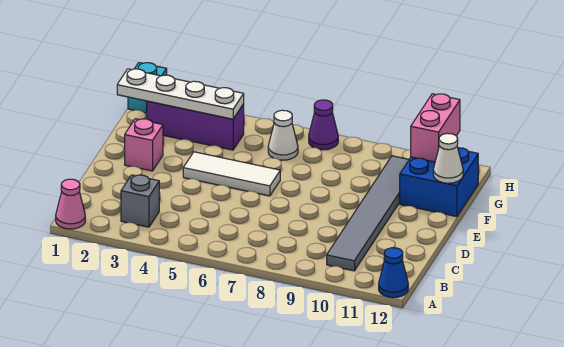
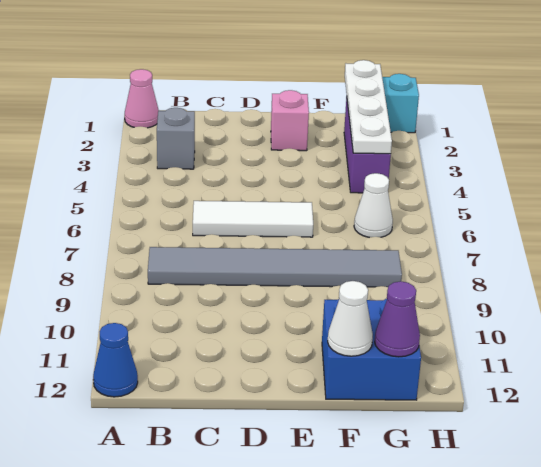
grey 1x6 tile [327,156,409,271] -> grey 1x6 tile moved to [148,247,402,287]
white 1x3 tile [183,152,280,196] -> white 1x3 tile turned to [193,201,313,237]
pink 1x2 brick [411,94,460,162] -> none
purple 1x1 cone [309,100,338,150] -> purple 1x1 cone moved to [375,281,420,357]

